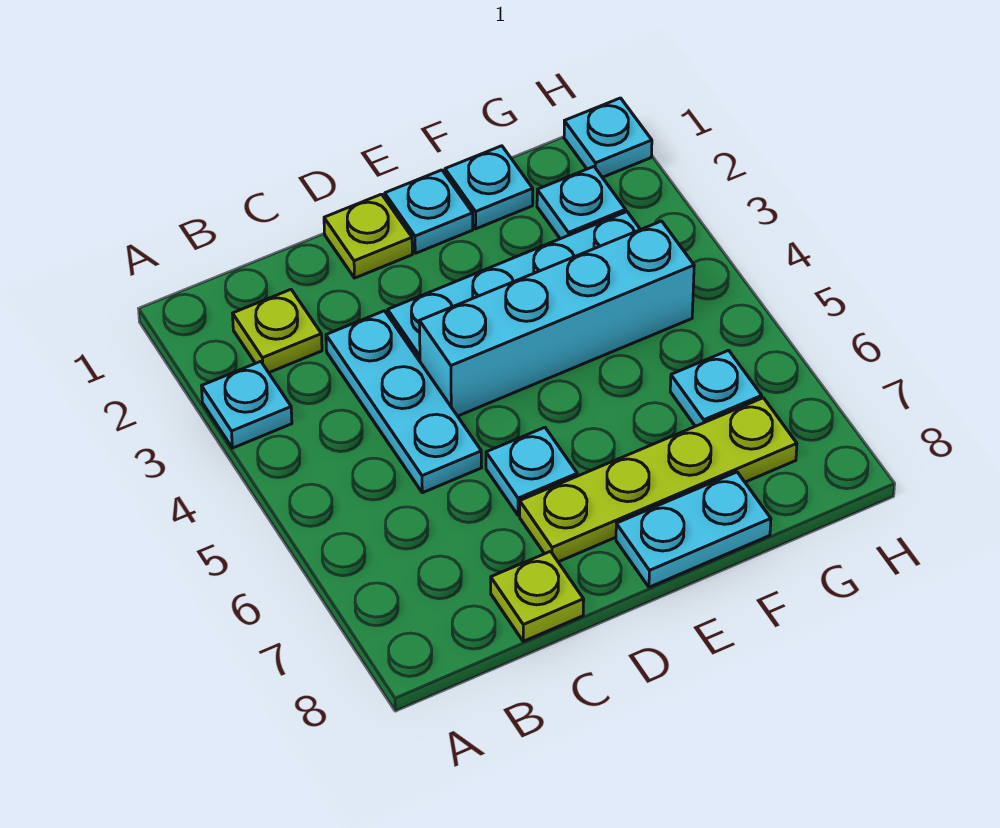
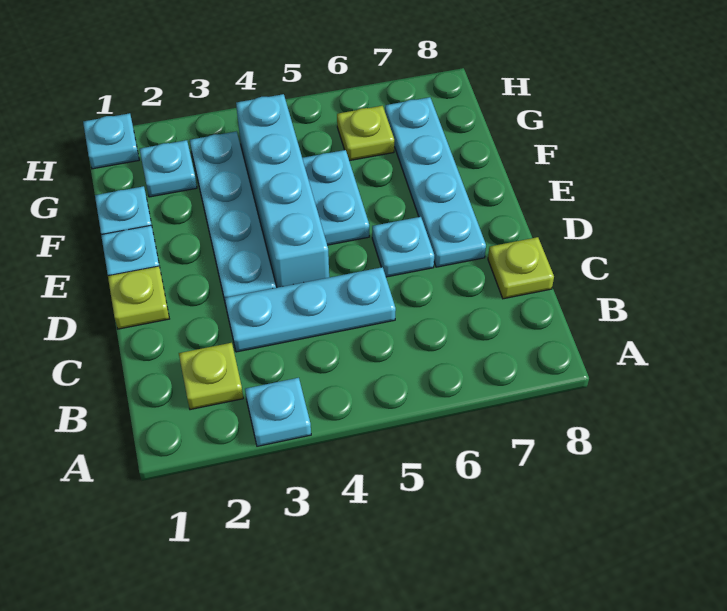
lime 1x4 plate [520,398,797,562] -> cyan 1x4 plate [385,97,486,267]
cyan 1x2 plate [616,472,771,587] -> cyan 1x2 plate moved to [302,150,369,245]
cyan 1x1 plate [670,350,762,426] -> lime 1x1 plate [337,106,394,161]

